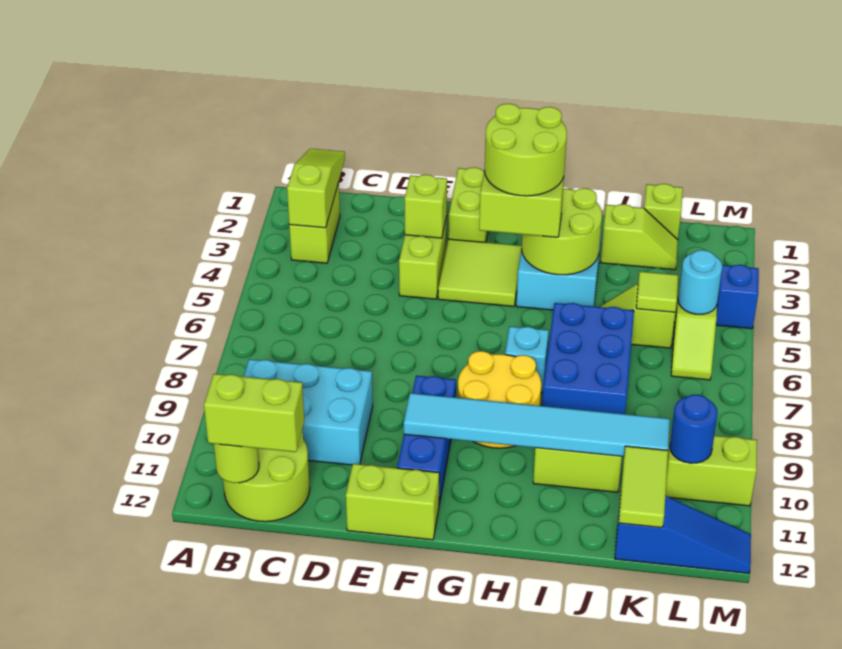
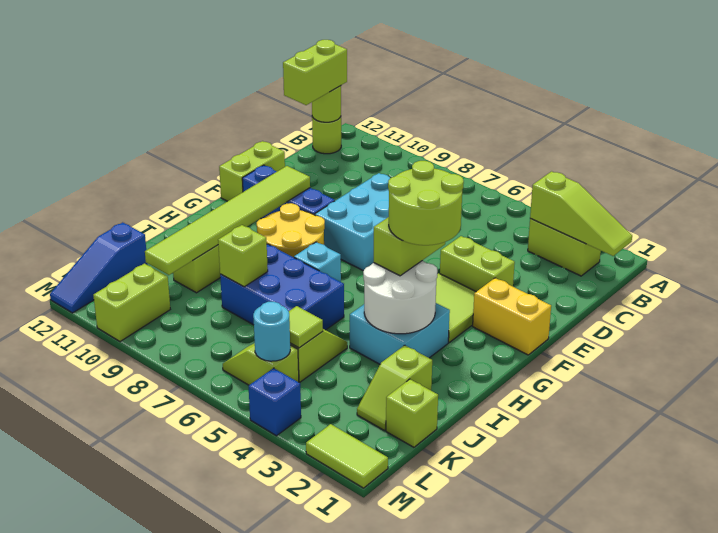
cyan 2x3 brick [244,359,373,465] -> cyan 2x3 brick moved to [315,173,390,271]
lime 2x2 round brick [223,431,310,522] -> lime 1x1 round brick [312,117,341,154]
lime 1x1 brick [405,175,447,238] -> lime 1x1 brick moved to [218,225,268,287]
lime 1x2 brick [448,167,488,242] -> yellow 1x2 brick [473,278,551,355]
cyan 1x6 tile [404,393,670,456] -> lime 1x6 tile [145,166,310,275]
lime 2x2 round brick [522,188,602,275] -> white 2x2 round brick [363,261,437,334]
lime 1x2 tile [619,446,668,528] -> lime 1x2 tile moved to [306,424,388,488]
blue 1x1 round brick [670,395,718,463] -> none

